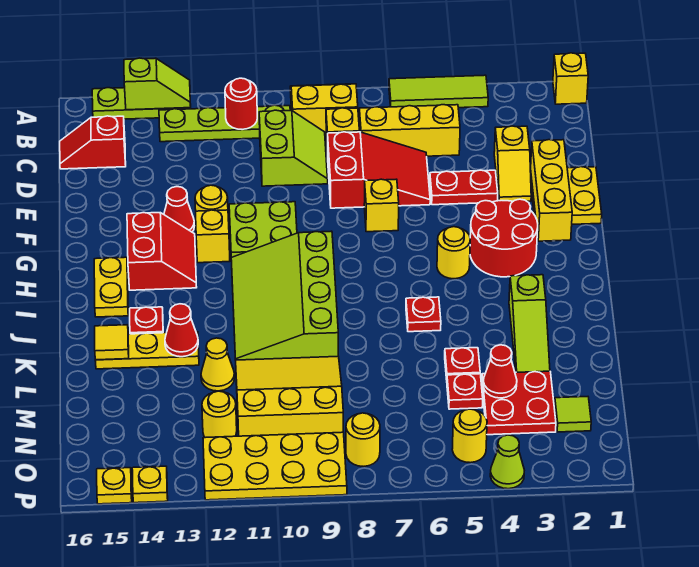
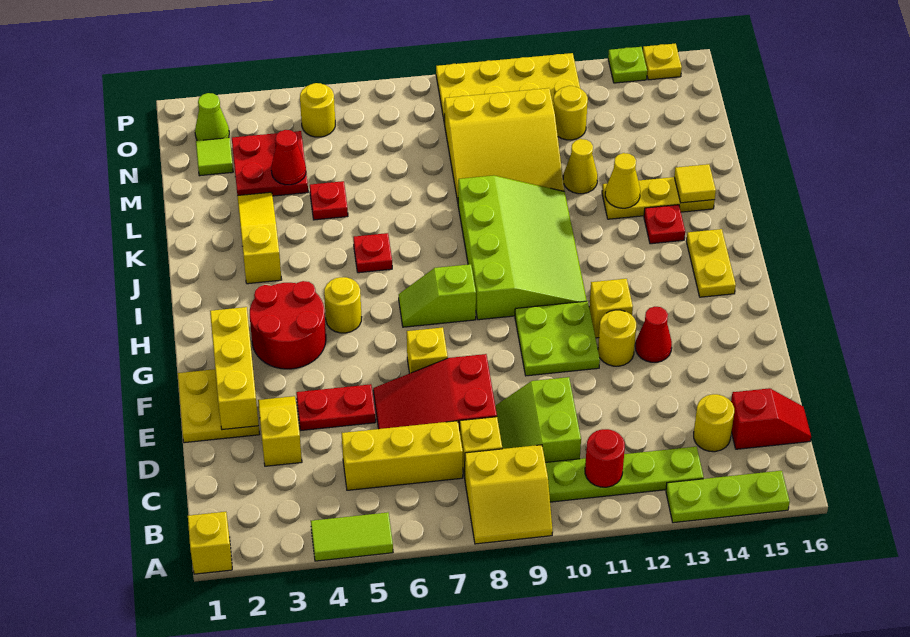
lime 1x3 tile [389,75,488,108] -> lime 1x2 tile [311,512,393,561]
lime 1x2 slope [124,58,191,110] -> lime 1x2 slope moved to [399,264,476,327]
red 2x2 slope [127,213,197,290] -> none
lime 1x3 slope [509,275,550,372] -> yellow 1x3 slope [237,192,282,284]
red 1x1 cone [165,304,198,357] -> yellow 1x1 cone [605,153,640,208]
red 1x1 plate [447,374,483,409] -> none
yellow 1x1 round brick [346,413,380,466] -> yellow 1x1 round brick moved to [694,394,734,452]
lime 1x1 cone [490,435,524,489] -> lime 1x1 cone moved to [195,93,229,141]
yellow 1x1 plate [132,466,168,503] -> lime 1x1 plate [608,47,647,83]

